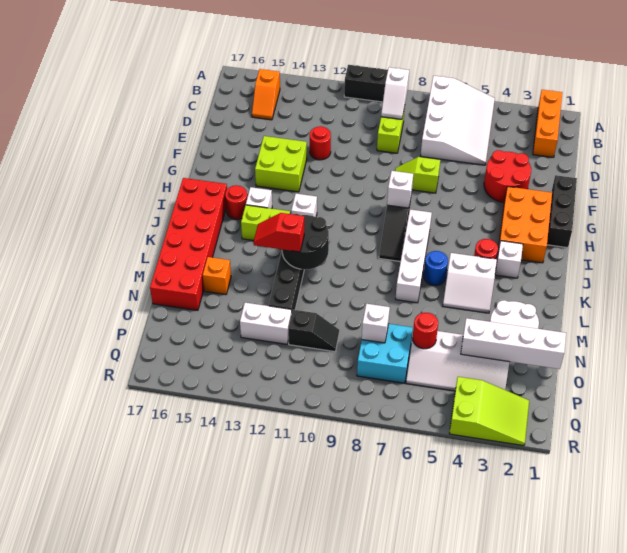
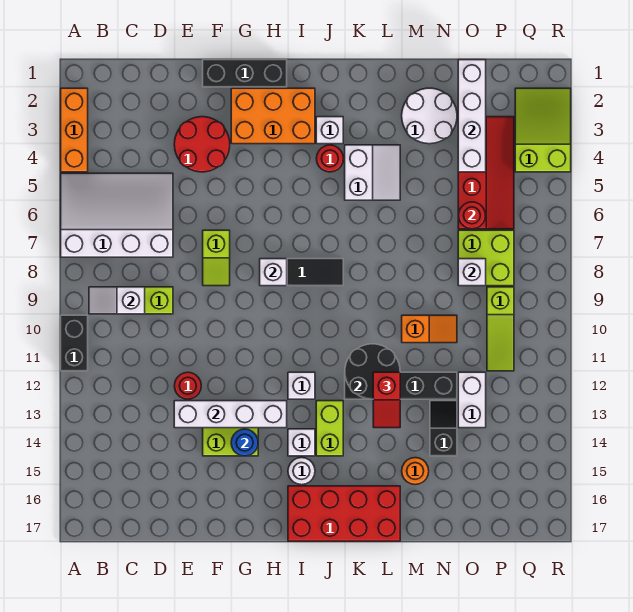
orange 1x3 brick [533,90,562,157] -> orange 1x3 brick turned to [61,88,88,172]
white 1x2 slope [381,67,409,119] -> white 1x2 slope turned to [89,287,145,314]
orange 1x2 slope [252,69,280,120] -> orange 1x2 slope moved to [402,315,457,343]
white 1x4 brick [396,209,432,303] -> white 1x4 brick moved to [174,401,287,428]
red 1x1 round brick [225,185,247,219] -> white 1x1 round brick [288,458,315,485]
red 2x6 brick [150,178,227,310] -> red 2x4 brick [288,486,400,541]
blue 1x1 round brick [424,251,448,286] -> blue 1x1 round brick moved to [231,429,258,456]
orange 1x1 brick [203,257,231,295] -> orange 1x1 round brick [402,458,429,485]
white 2x4 slope [406,331,509,391] -> red 2x4 slope [458,117,514,229]
cyan 2x2 brick [357,324,413,383] -> lime 2x2 brick [458,230,514,286]
black 1x2 slope [288,310,339,352] -> black 1x2 slope moved to [430,401,457,456]
none -> lime 1x3 slope [487,287,514,371]

